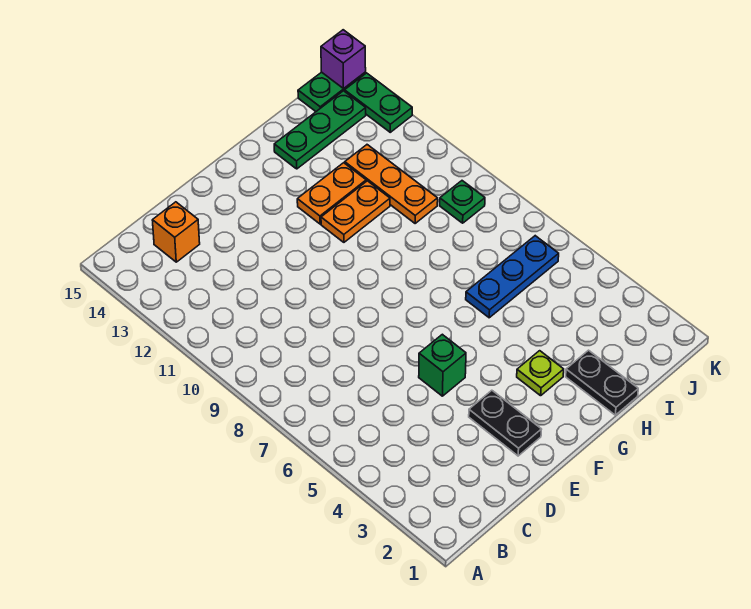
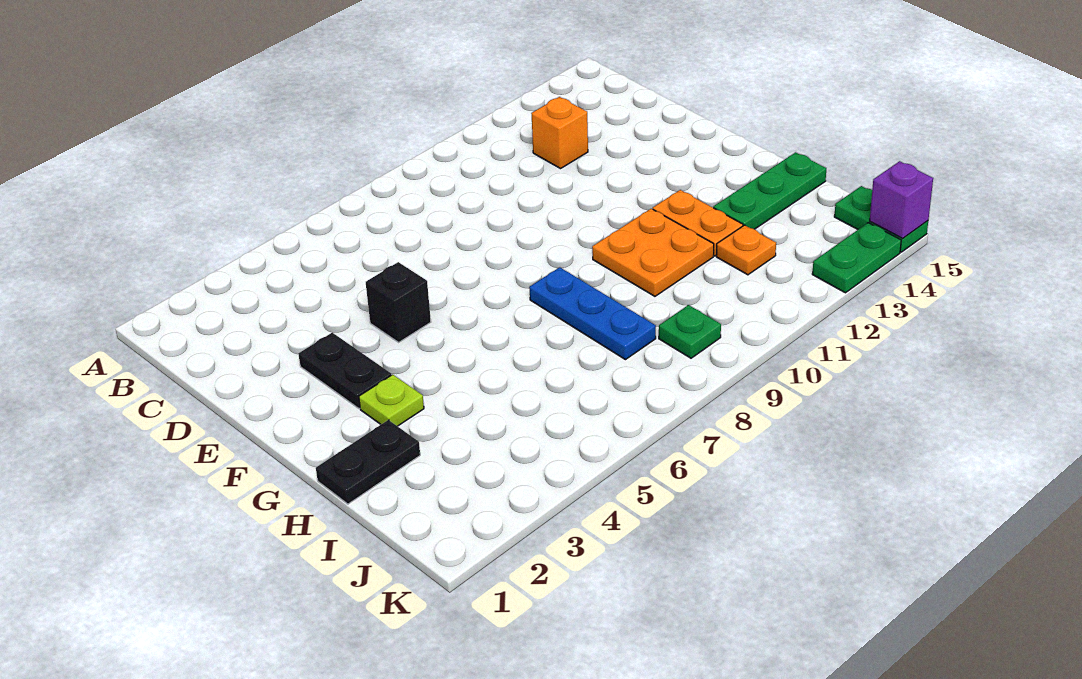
orange 1x1 brick [152,202,200,262] -> orange 1x1 brick moved to [531,97,588,169]
black 1x2 plate [469,390,542,456] -> black 1x2 plate turned to [299,333,391,409]
green 1x1 brick [419,334,466,396] -> black 1x1 brick [366,262,431,342]
orange 1x2 plate [321,181,390,242] -> orange 2x2 plate [592,209,714,296]
blue 1x3 plate [466,236,559,318] -> blue 1x3 plate moved to [529,267,656,360]
green 1x3 plate [274,91,366,169] -> green 1x3 plate turned to [713,152,826,229]
orange 1x3 plate [345,145,438,224] -> orange 1x1 plate [716,225,776,275]

